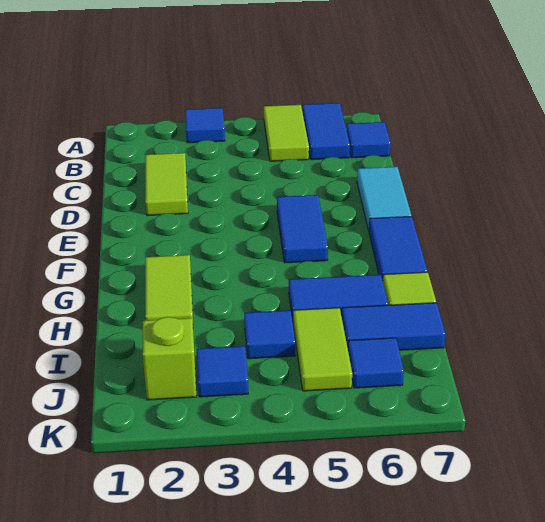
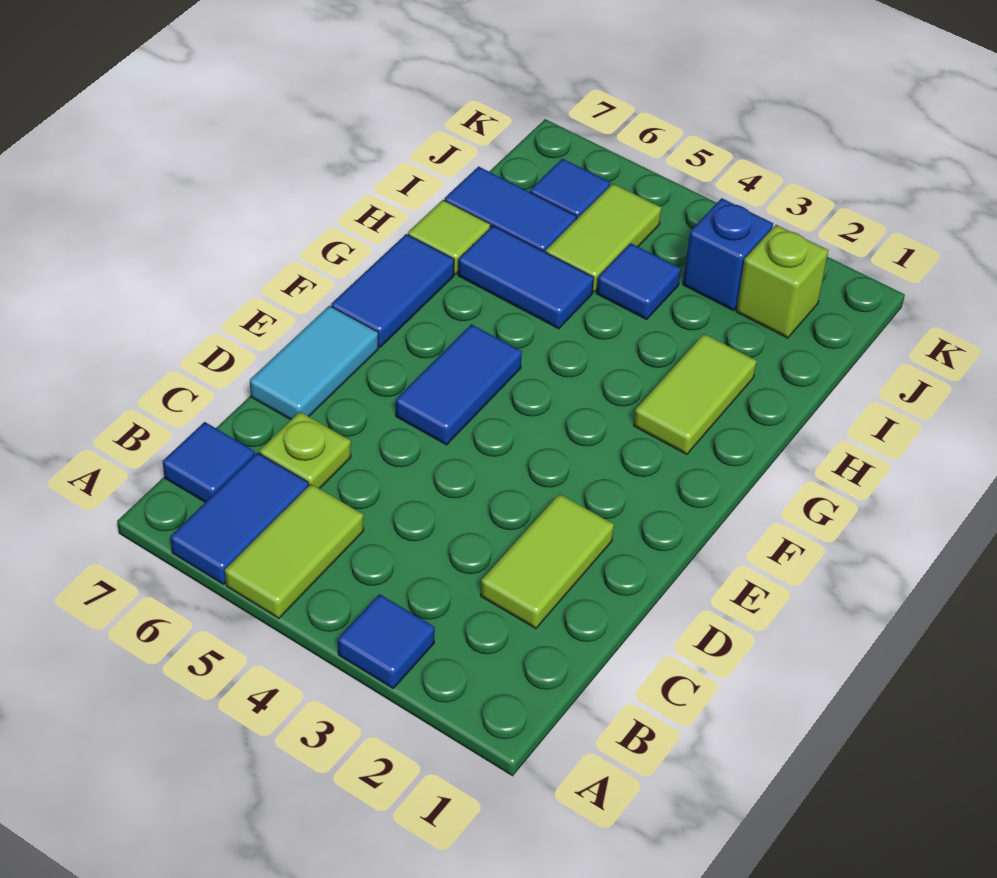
none -> lime 1x1 plate [259,412,351,489]
blue 1x1 tile [197,346,248,397] -> blue 1x1 brick [683,198,773,311]

